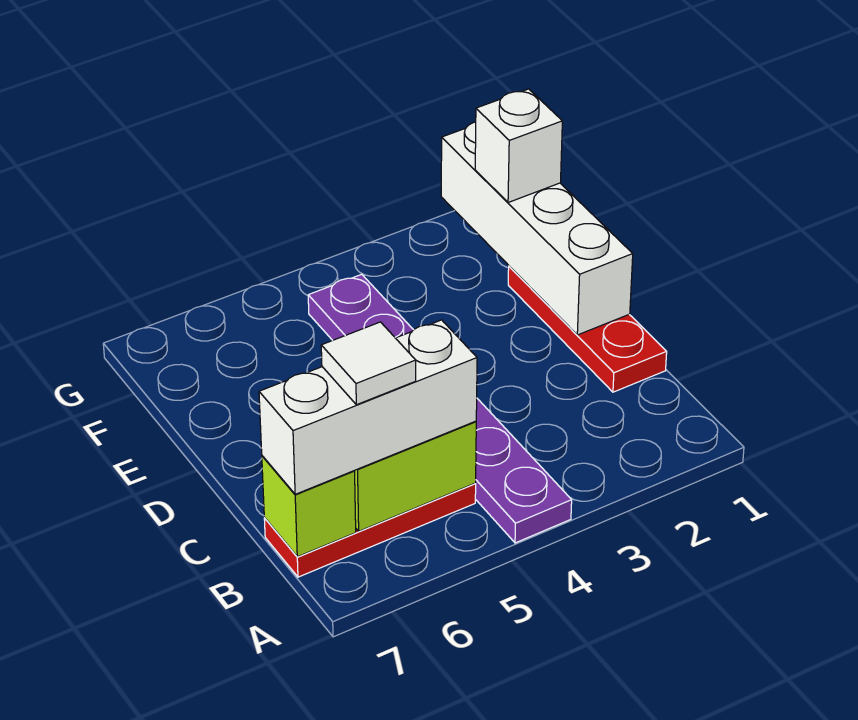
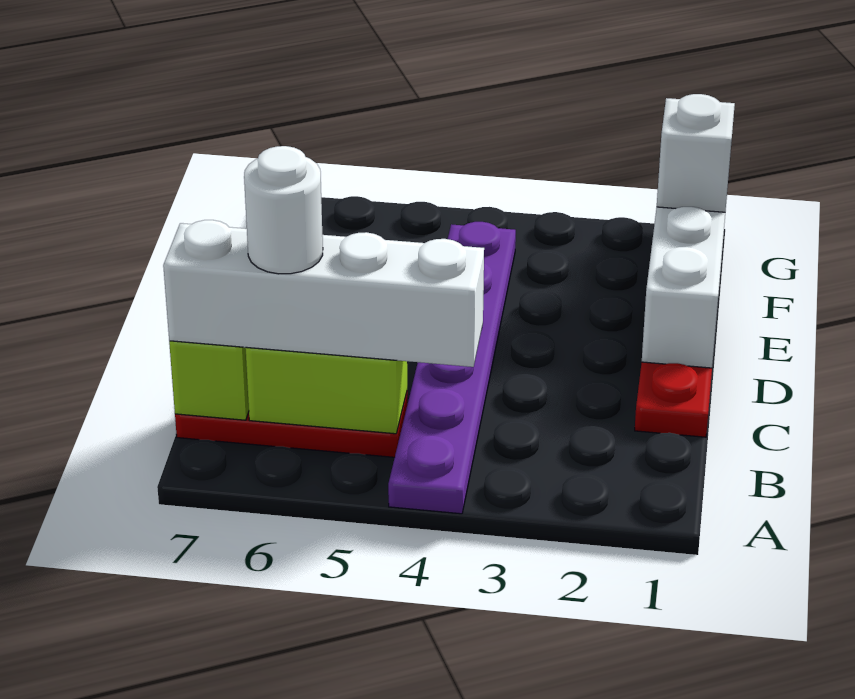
white 1x3 brick [259,320,477,494] -> white 1x4 brick [163,220,484,367]
white 1x1 tile [321,322,416,405] -> white 1x1 round brick [244,146,323,274]

